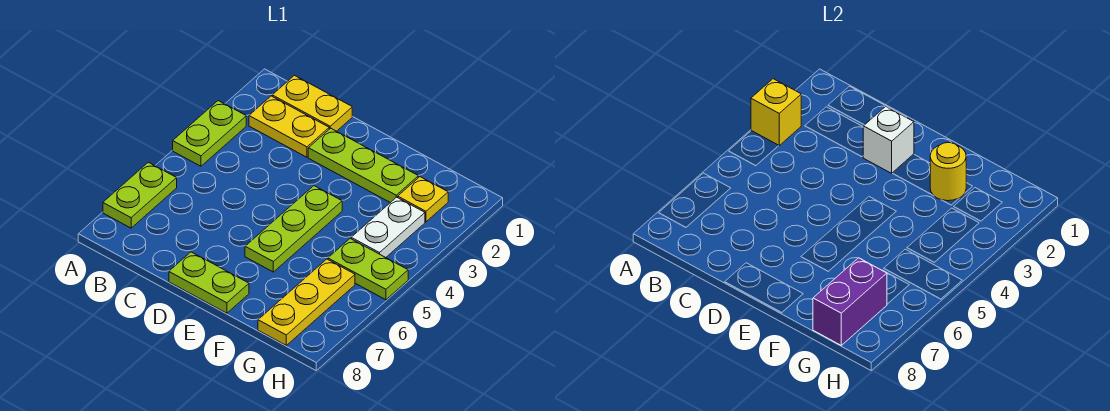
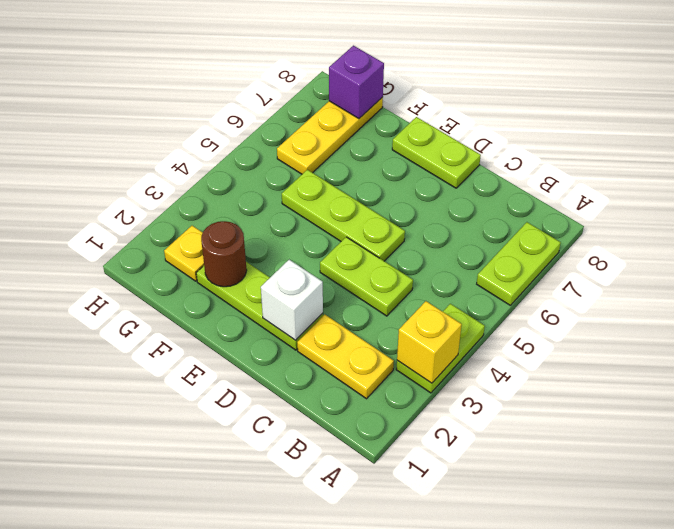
yellow 1x2 plate [272,76,352,131] -> none
lime 1x3 plate [245,186,342,272] -> lime 1x3 plate turned to [282,170,405,261]
yellow 1x1 round brick [930,143,966,201] -> brown 1x1 round brick [201,221,247,287]
white 1x2 plate [351,197,425,258] -> none
lime 1x2 plate [328,239,408,300] -> lime 1x2 plate moved to [320,237,413,316]
purple 1x2 brick [813,258,887,345] -> purple 1x1 brick [329,46,384,119]

